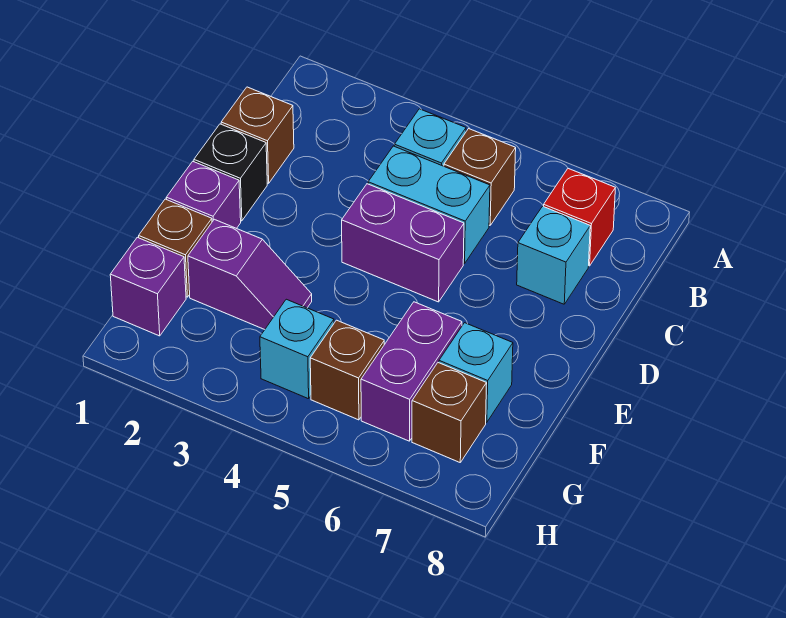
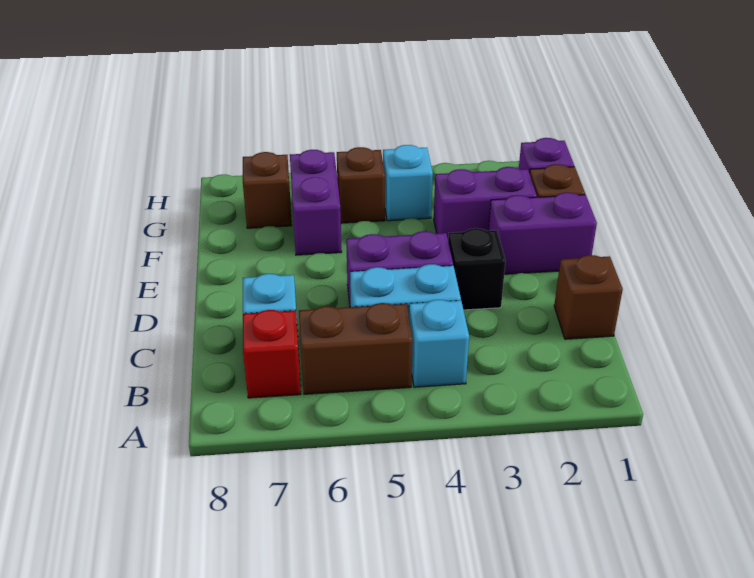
brown 1x1 brick [444,129,516,225] -> brown 1x2 brick [299,303,413,394]
black 1x1 brick [194,124,267,221] -> black 1x1 brick moved to [448,228,506,310]
purple 1x1 brick [166,162,241,229] -> purple 1x2 brick [488,193,597,274]
purple 1x2 slope [188,219,312,330] -> purple 1x2 brick [434,167,537,238]
cyan 1x1 brick [439,323,513,422] -> none

